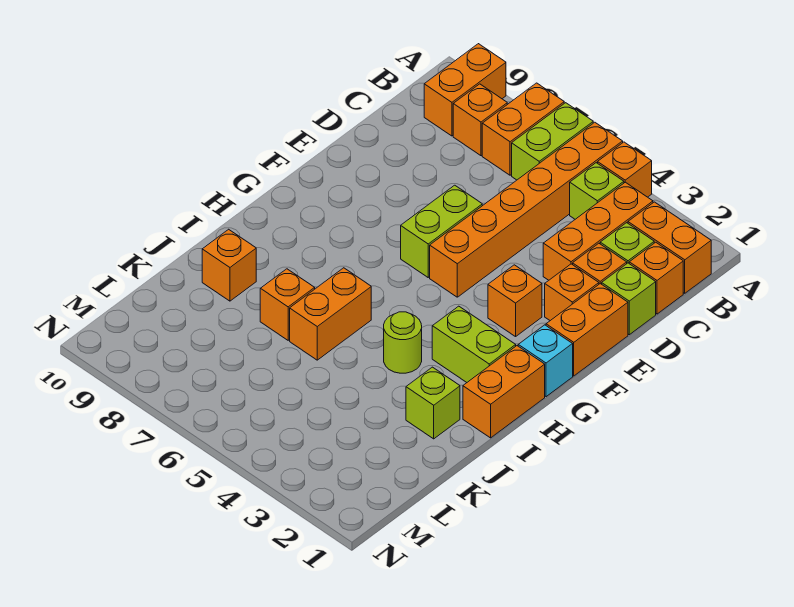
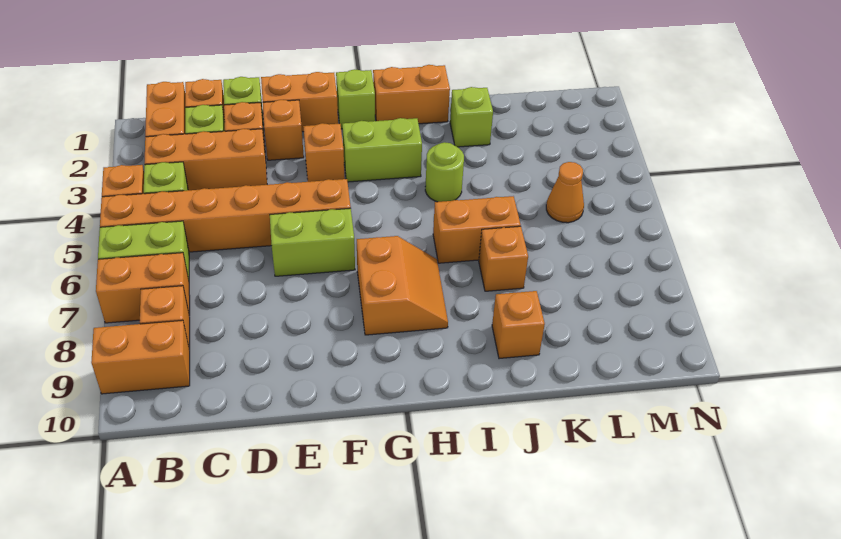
cyan 1x1 brick [518,325,573,397] -> lime 1x1 brick [336,69,375,129]
none -> orange 2x2 slope [357,236,448,335]
lime 1x2 brick [432,306,516,382] -> lime 1x2 brick turned to [342,118,422,182]
none -> orange 1x1 cone [546,162,584,223]

